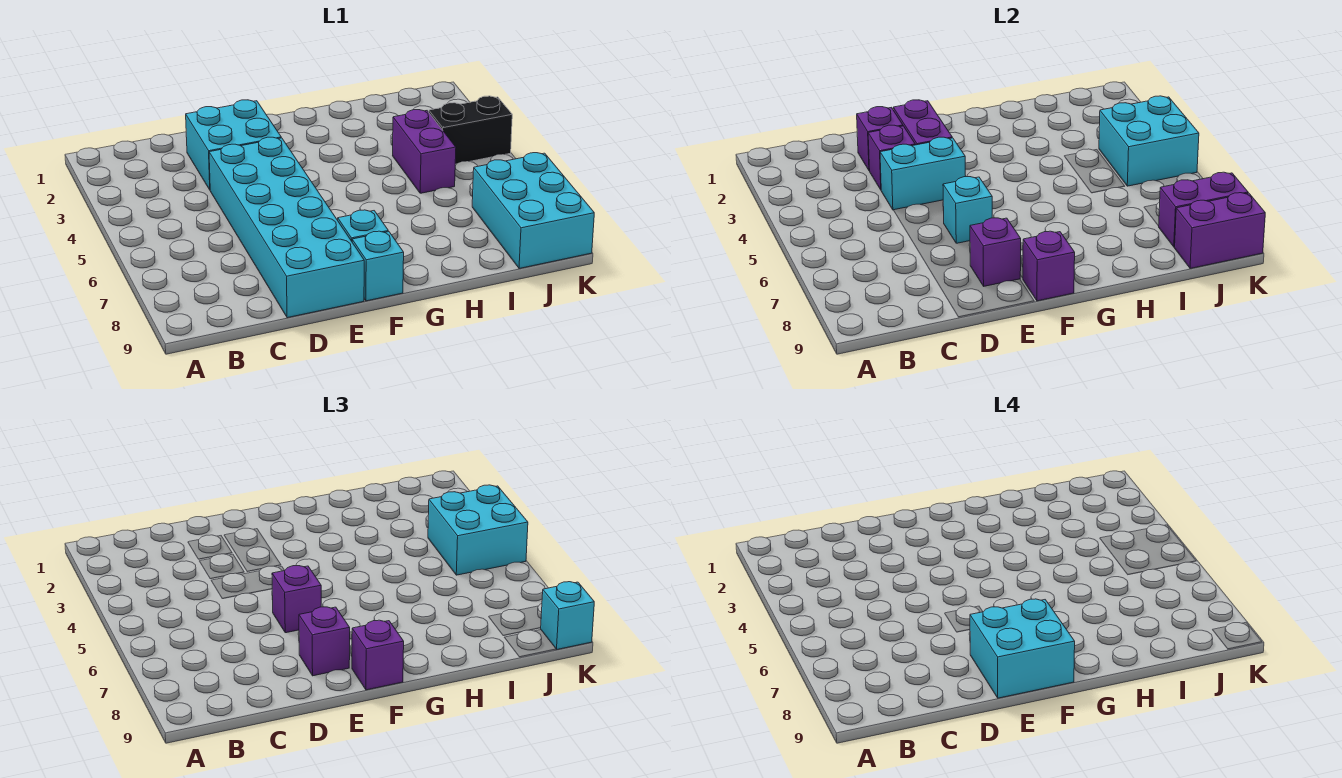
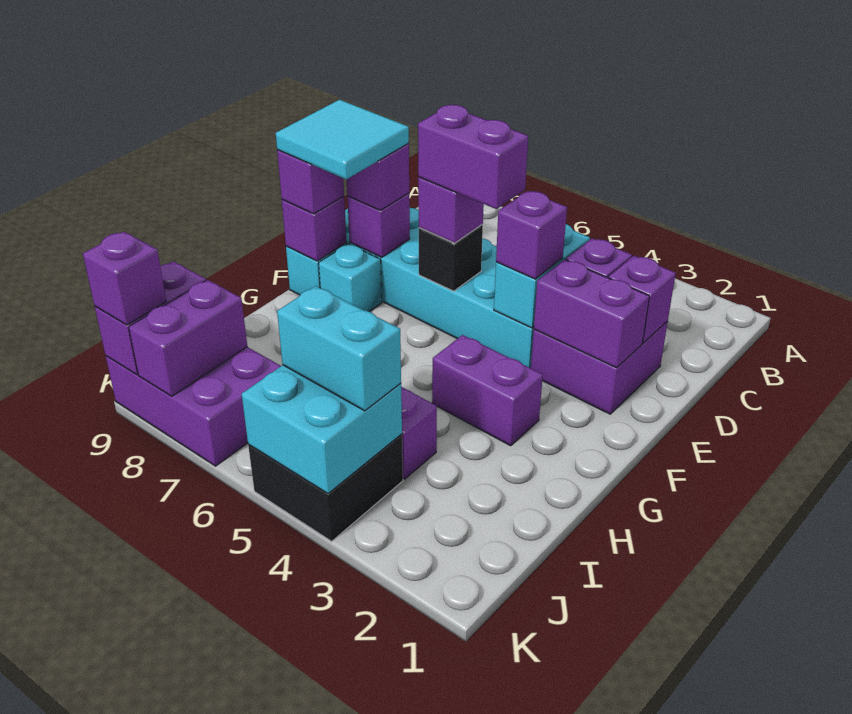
cyan 2x2 brick [186,100,281,190] -> purple 2x2 brick [531,321,668,414]
none -> purple 1x1 brick [496,191,567,279]
none -> purple 1x2 brick [418,105,528,209]
cyan 1x1 brick [943,177,992,243] -> black 1x1 brick [419,224,483,291]
cyan 2x2 brick [970,599,1075,698] -> cyan 2x2 tile [276,100,409,179]
none -> purple 1x2 brick [432,335,543,446]
black 1x2 brick [429,96,512,164] -> black 2x2 brick [248,434,403,541]
cyan 2x2 brick [428,485,528,575] -> cyan 1x2 brick [277,286,401,411]
cyan 2x3 brick [472,153,594,269] -> purple 2x3 brick [106,347,281,466]
cyan 1x1 brick [541,582,594,649] -> purple 1x1 brick [83,232,166,325]

